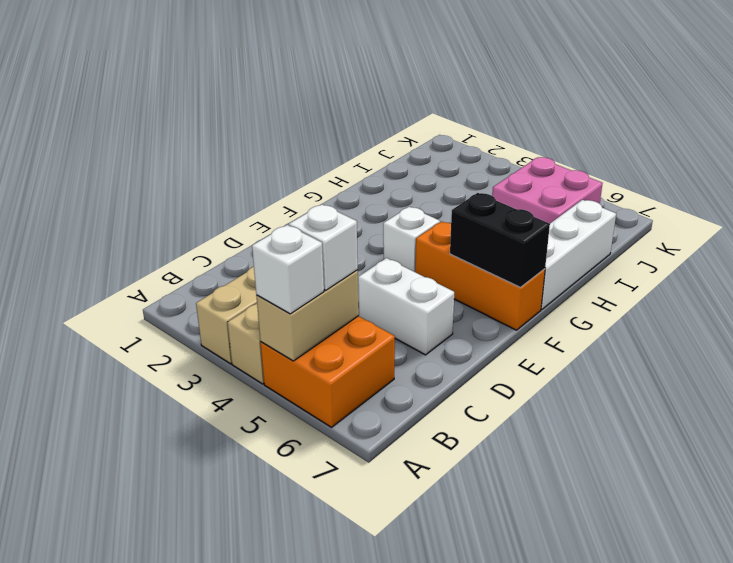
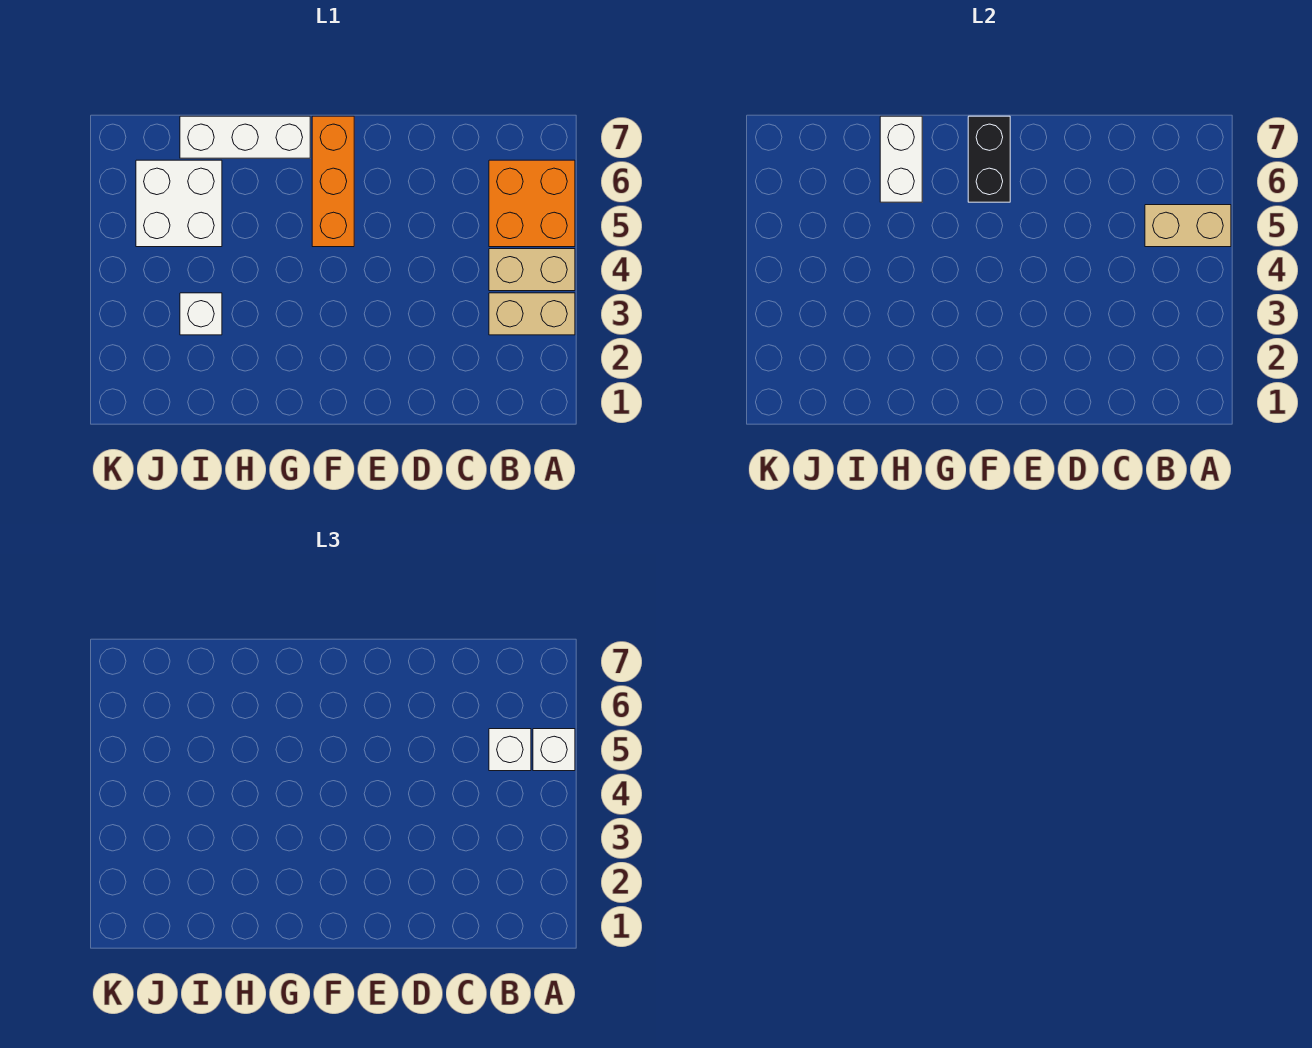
white 1x2 brick [358,258,454,355] -> white 1x2 brick moved to [880,116,922,202]
white 1x1 brick [383,207,440,272] -> white 1x1 brick moved to [180,293,222,335]
pink 2x2 brick [492,157,603,223] -> white 2x2 brick [136,160,222,247]

